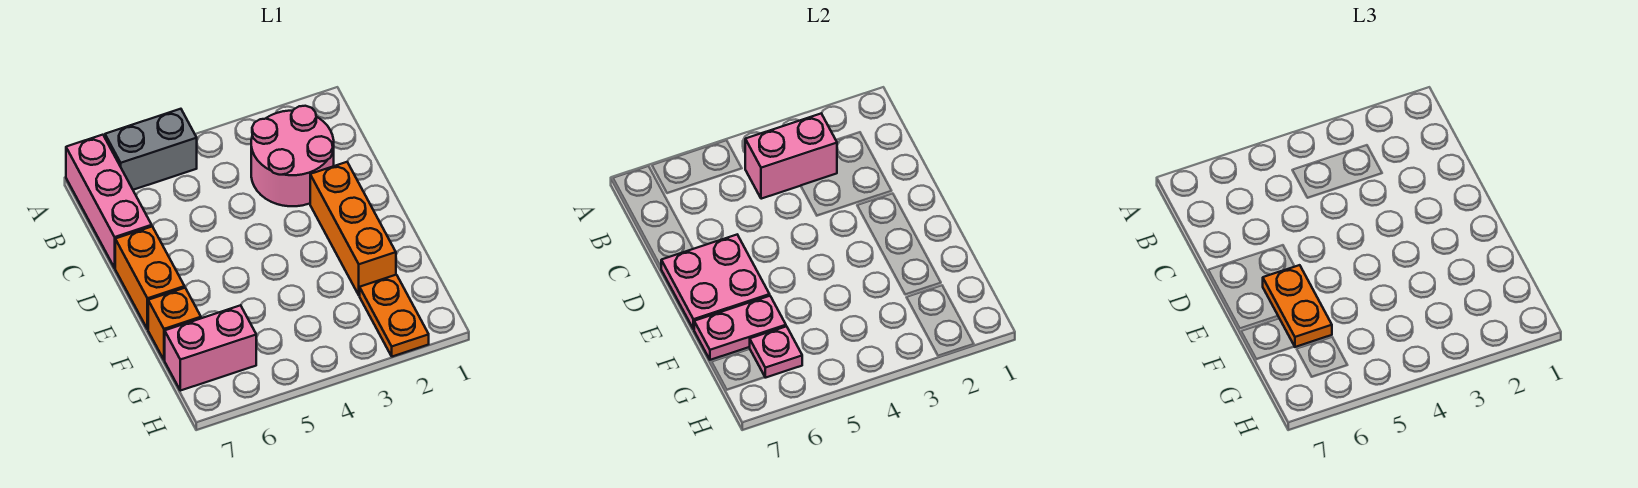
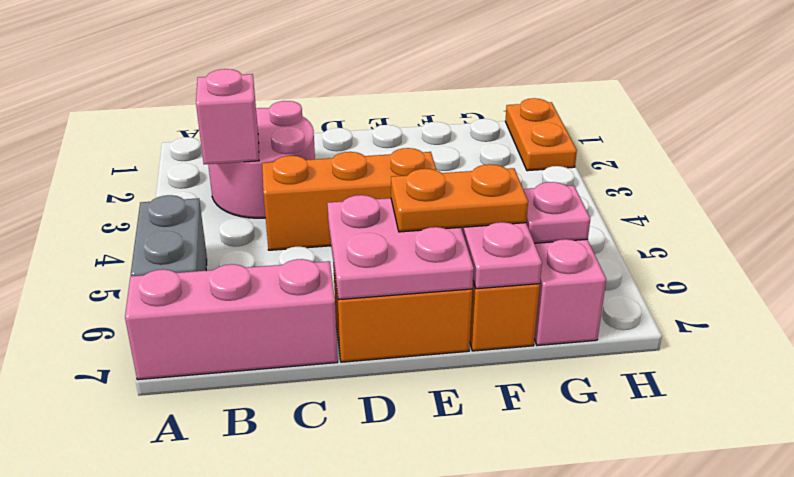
pink 1x2 brick [745,113,837,199] -> pink 1x1 brick [196,69,259,164]
orange 1x3 brick [310,162,396,295] -> orange 1x3 brick moved to [262,148,436,250]
orange 1x2 plate [360,275,429,357] -> orange 1x2 plate turned to [505,98,577,171]

